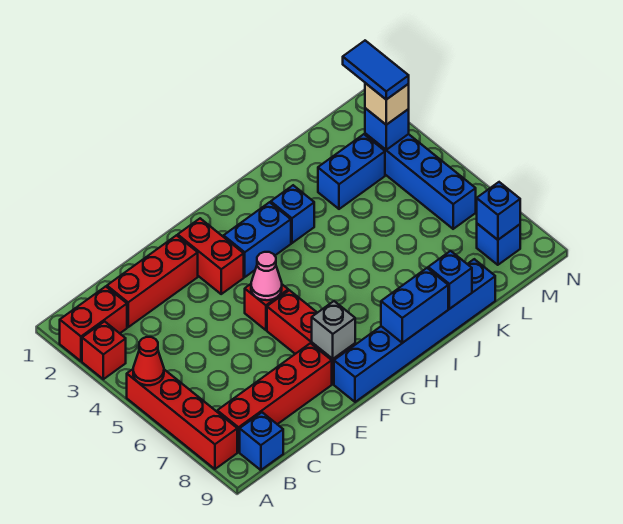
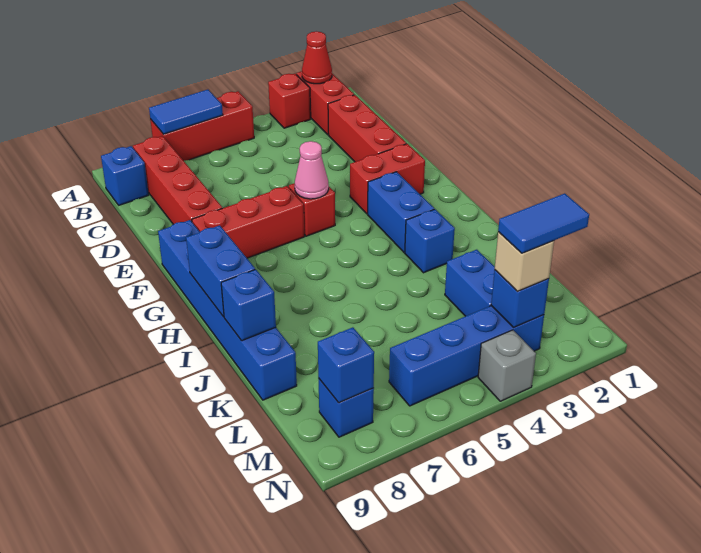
red 1x4 brick [127,369,237,469] -> red 1x3 brick [150,91,254,161]
red 1x1 cone [133,337,164,385] -> red 1x1 cone moved to [302,31,332,84]
none -> blue 1x2 tile [149,90,223,134]
grey 1x1 brick [312,301,355,359] -> grey 1x1 brick moved to [478,330,536,401]

